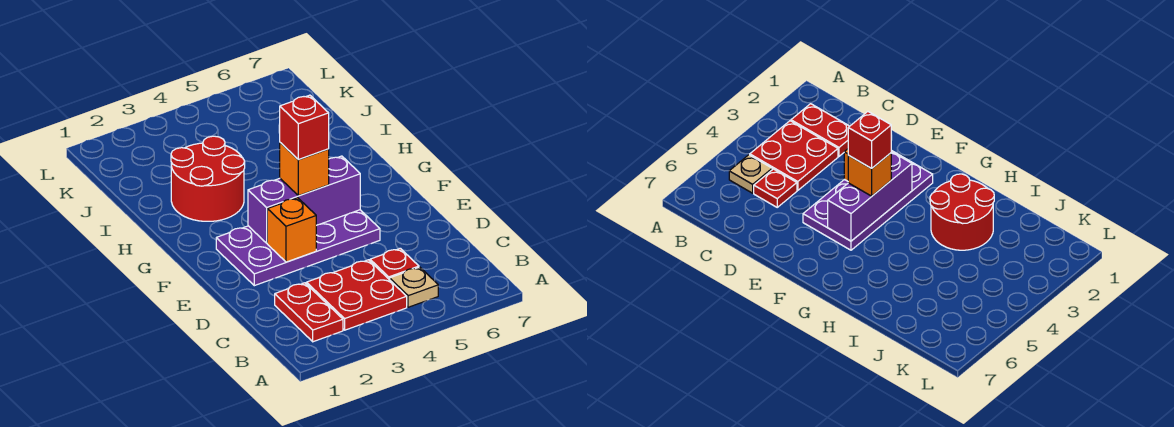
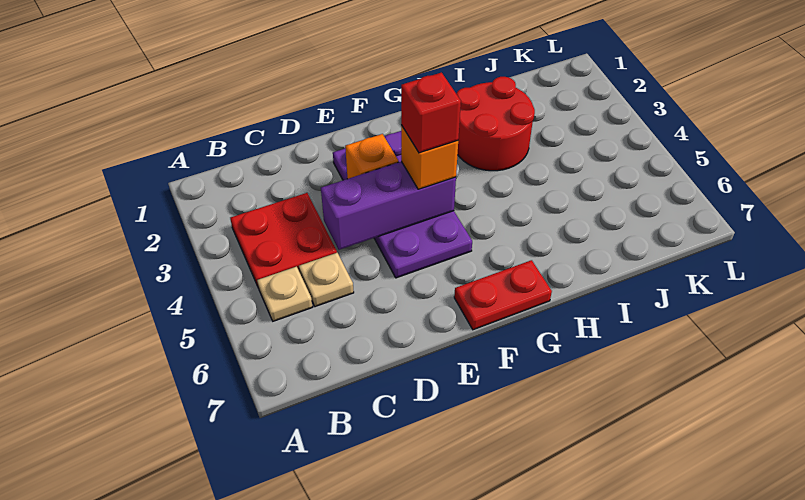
red 1x2 plate [275,283,343,342] -> red 1x2 plate moved to [454,260,552,330]
red 1x1 plate [370,248,419,280] -> tan 1x1 plate [299,253,354,307]
purple 1x3 brick [248,156,360,243] -> purple 1x3 brick turned to [321,162,456,250]

